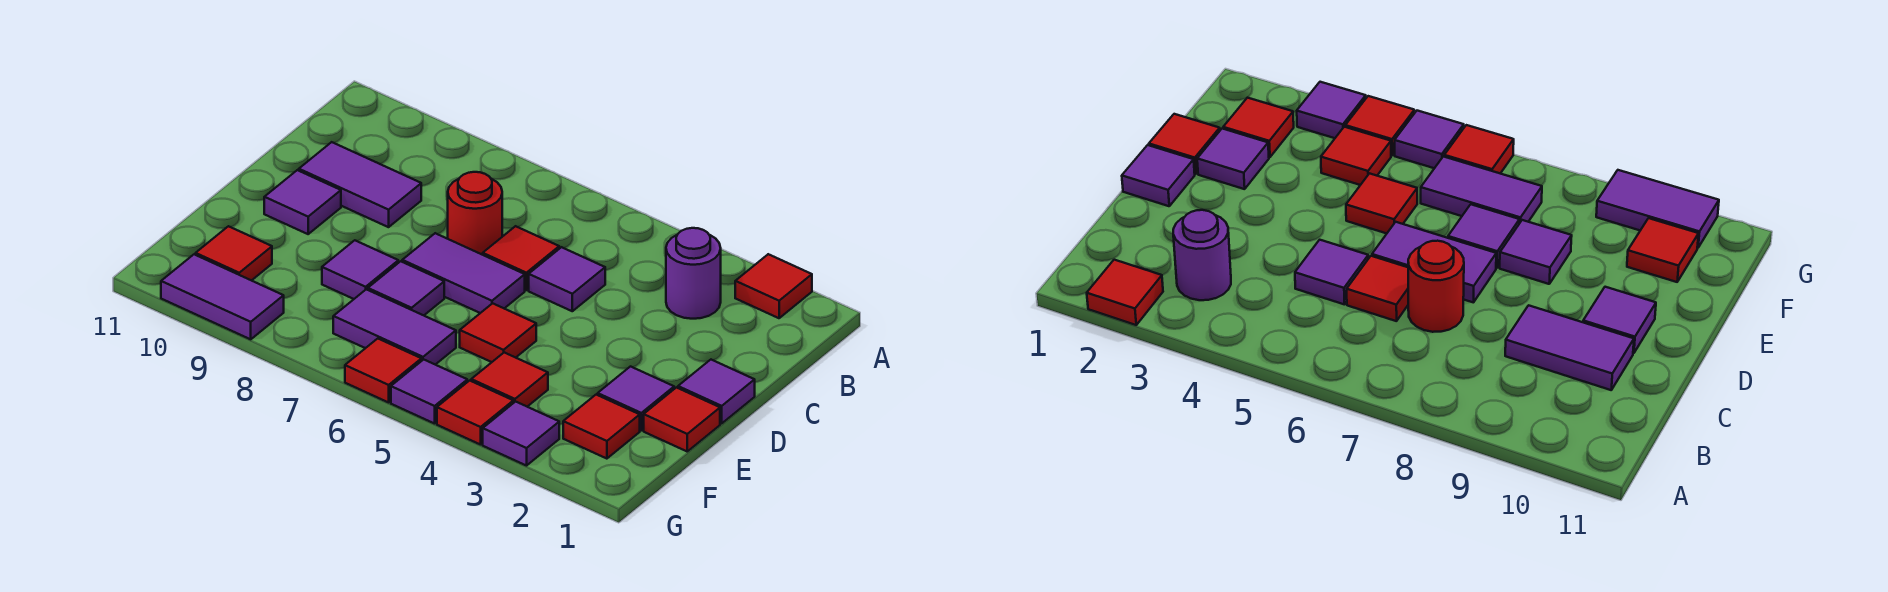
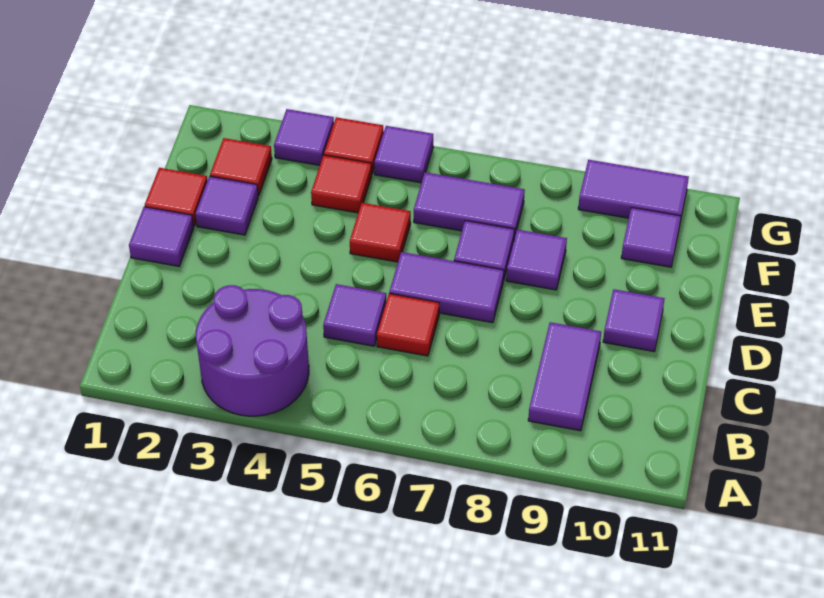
red 1x1 tile [735,254,812,318] -> none
purple 1x1 round brick [666,228,721,319] -> purple 2x2 round brick [196,285,309,416]
red 1x1 round brick [448,172,502,255] -> none
purple 1x2 tile [299,142,421,227] -> purple 1x2 tile turned to [528,322,601,431]
red 1x1 tile [196,226,272,281] -> purple 1x1 tile [621,207,681,267]
red 1x1 tile [345,339,421,402] -> none

